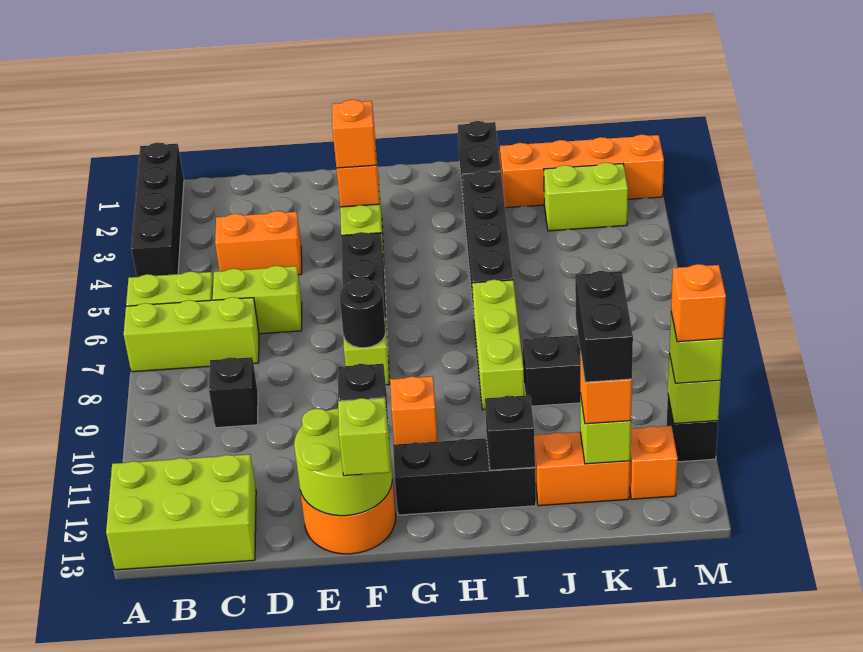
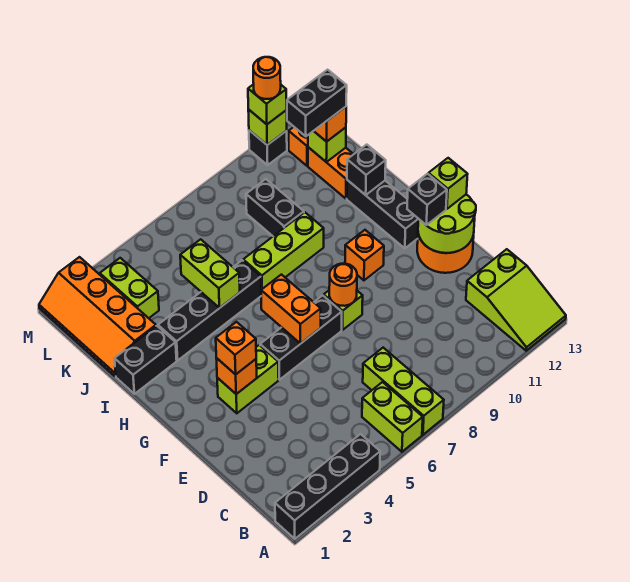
lime 2x3 brick [106,454,256,570] -> lime 2x3 slope [466,249,566,351]
orange 1x2 brick [215,211,302,275] -> orange 1x2 brick moved to [261,275,321,344]
lime 1x2 brick [213,266,302,334] -> lime 1x2 brick moved to [180,239,240,308]
black 1x1 brick [209,357,258,428] -> none
black 1x1 round brick [339,278,386,348] -> orange 1x1 round brick [329,264,357,306]
orange 1x1 brick [671,264,726,342] -> orange 1x1 round brick [253,57,281,99]

